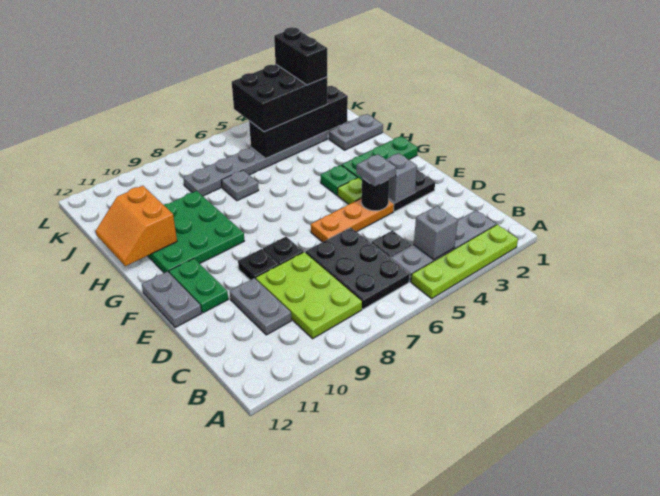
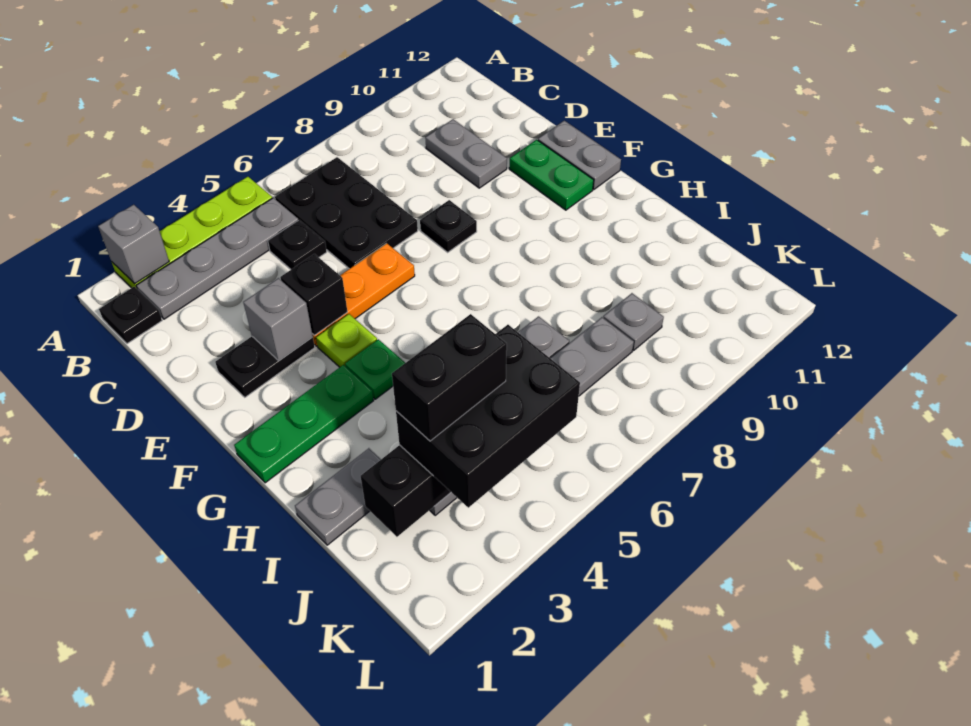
grey 1x1 brick [414,206,458,260] -> grey 1x1 brick moved to [98,204,169,284]
lime 2x3 plate [256,252,362,339] -> none
black 1x1 round brick [361,178,390,211] -> black 1x1 brick [280,254,347,336]
grey 1x1 plate [356,154,396,186] -> grey 1x1 plate moved to [603,293,664,350]
black 1x1 plate [238,249,279,280] -> black 1x1 plate moved to [99,287,162,344]
green 3x3 plate [148,191,244,273] -> none
orange 2x2 slope [96,186,177,266] -> none
black 1x2 brick [274,27,327,85] -> black 1x2 brick turned to [392,314,507,441]

